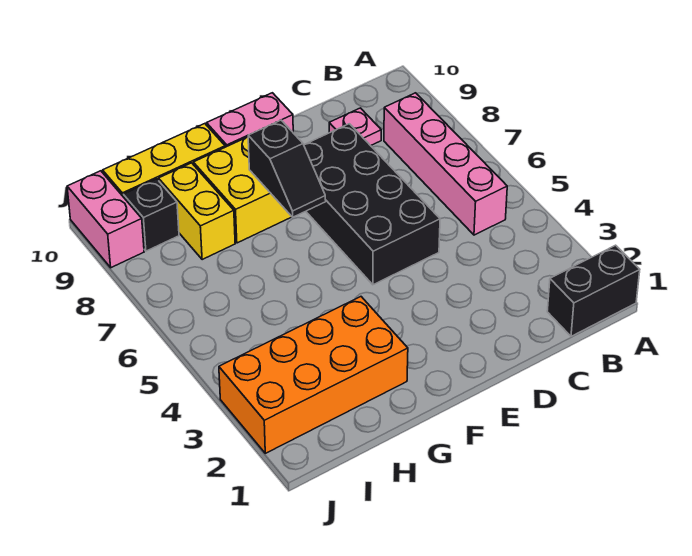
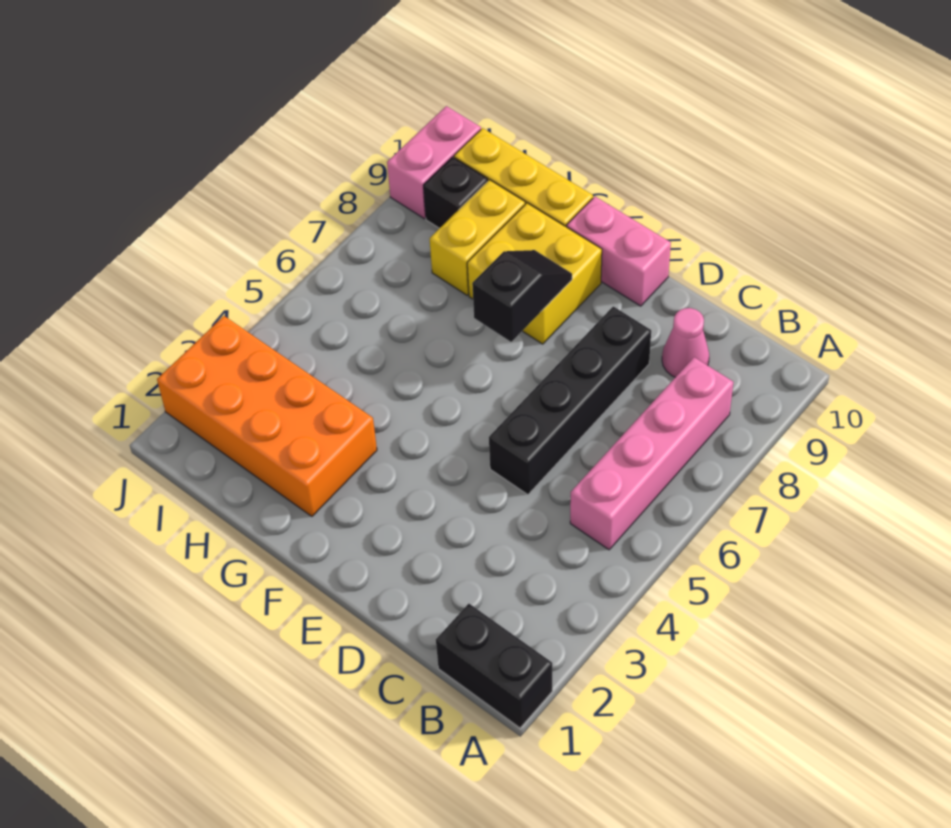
pink 1x1 plate [329,108,381,146] -> pink 1x1 cone [662,308,709,377]
black 2x4 brick [304,124,440,285] -> black 1x4 brick [489,306,651,495]
black 1x2 slope [248,120,326,217] -> black 1x2 slope turned to [472,250,572,342]

